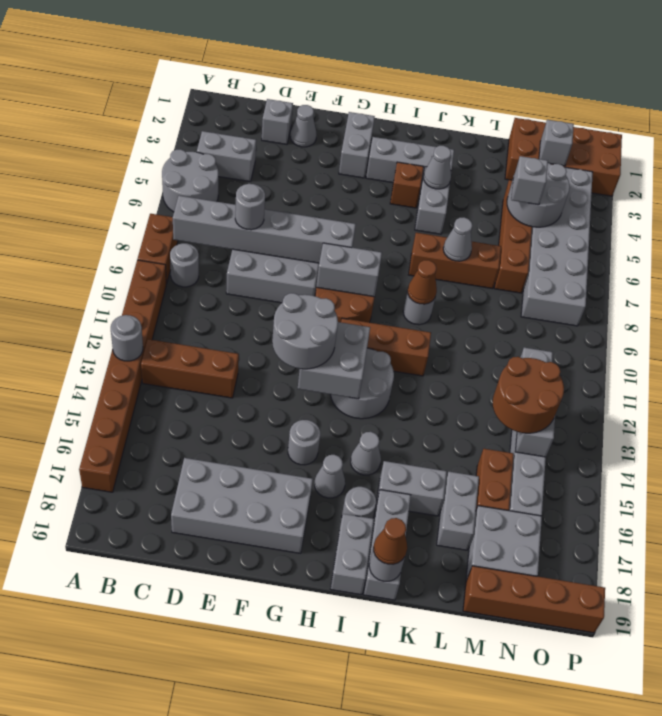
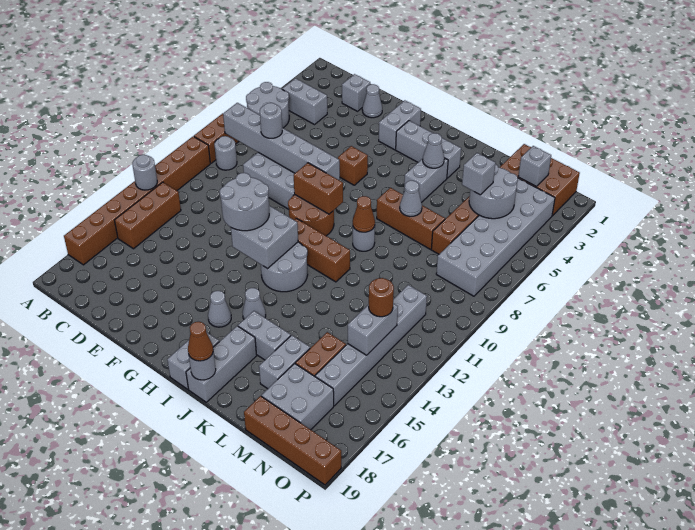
brown 1x3 brick [141,339,239,398] -> brown 1x3 brick turned to [115,182,181,249]
grey 2x4 brick [171,458,313,553] -> none
grey 1x2 brick [316,243,382,297] -> brown 1x2 brick [294,163,343,214]
grey 1x1 round brick [288,420,320,465] -> none
brown 1x1 brick [390,162,423,208] -> brown 1x1 brick moved to [338,146,368,185]
grey 1x1 round brick [342,487,377,519] -> none
brown 2x4 brick [505,118,622,196] -> brown 2x3 brick [500,144,580,216]
brown 2x2 round brick [493,357,564,433] -> brown 1x1 round brick [369,278,394,317]

